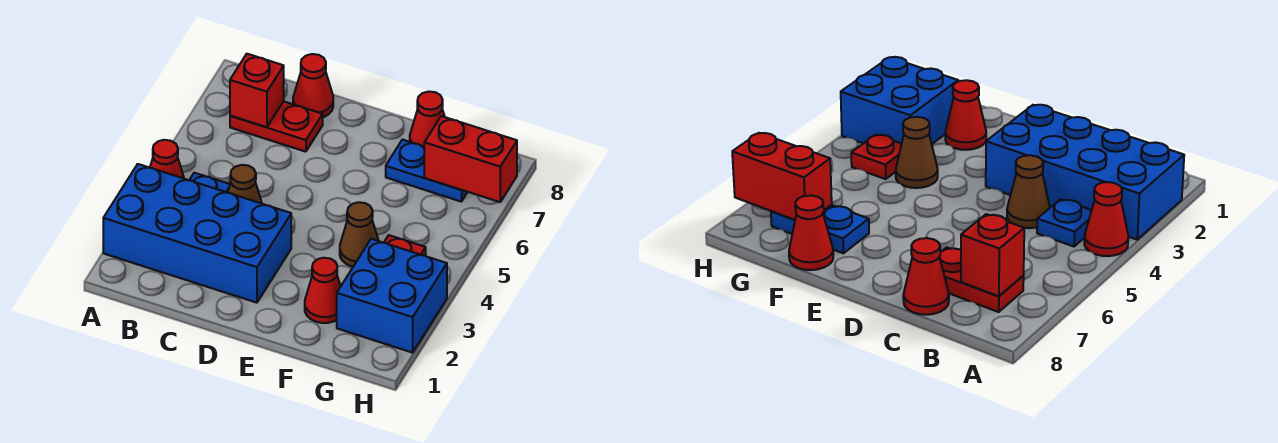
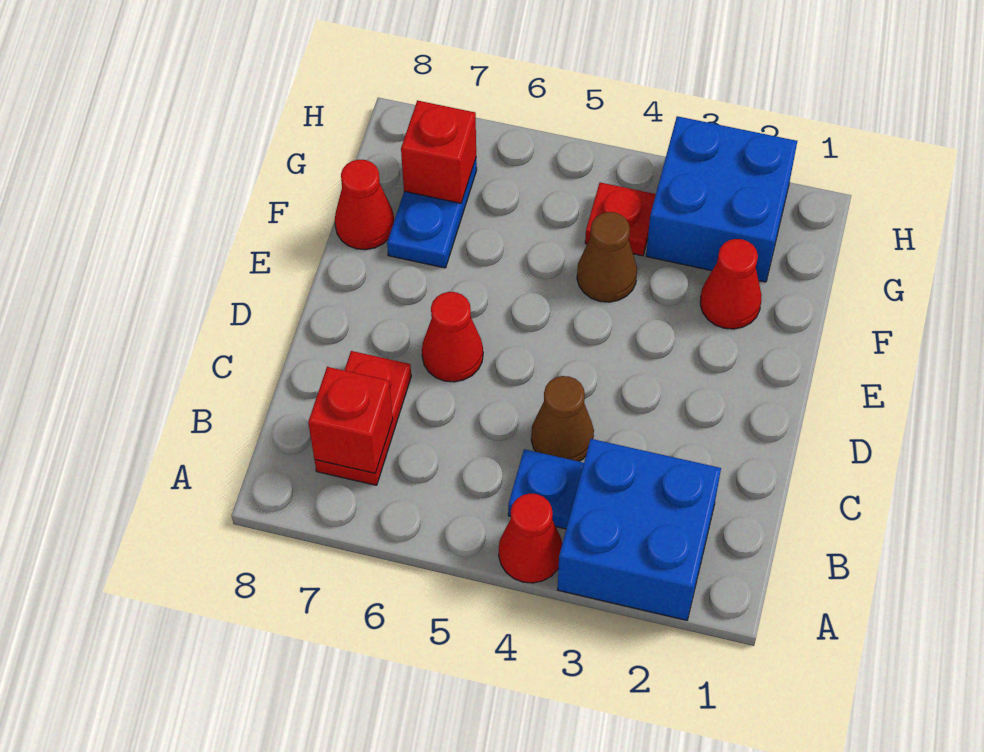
blue 2x4 brick [103,164,291,303] -> blue 2x2 brick [558,439,721,620]
red 1x1 cone [293,54,333,117] -> red 1x1 cone moved to [422,292,483,382]
red 1x2 brick [424,116,517,202] -> red 1x1 brick [401,100,476,203]

